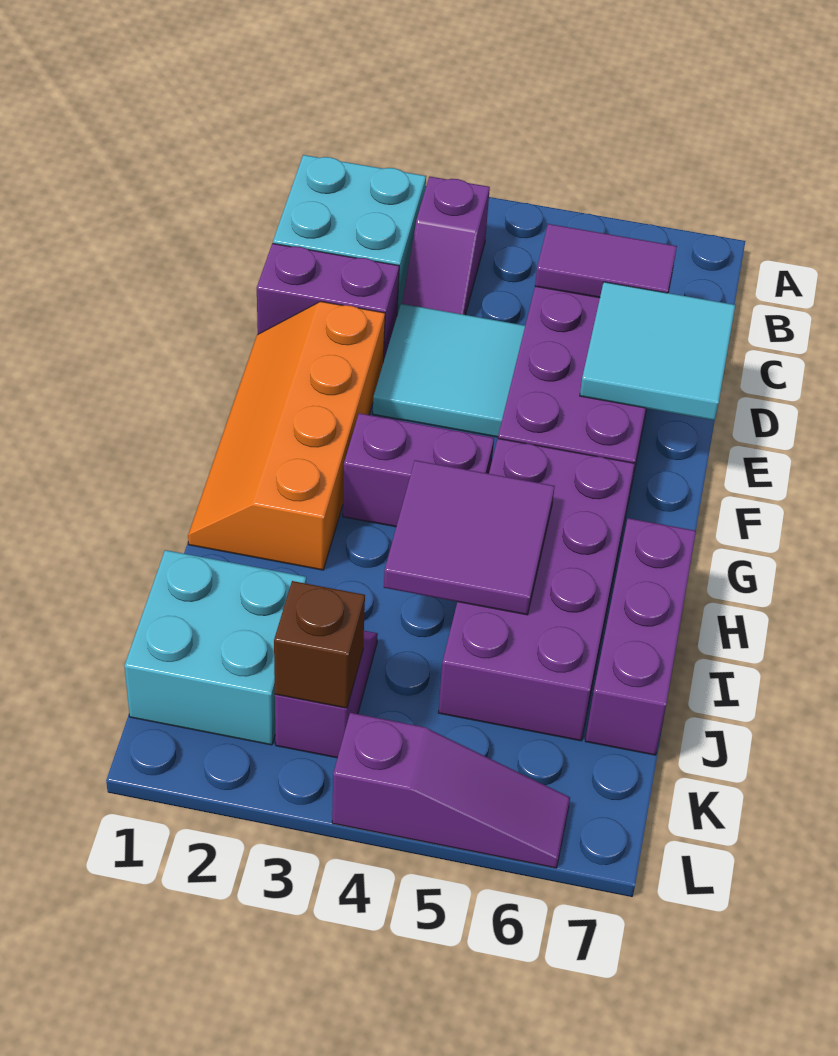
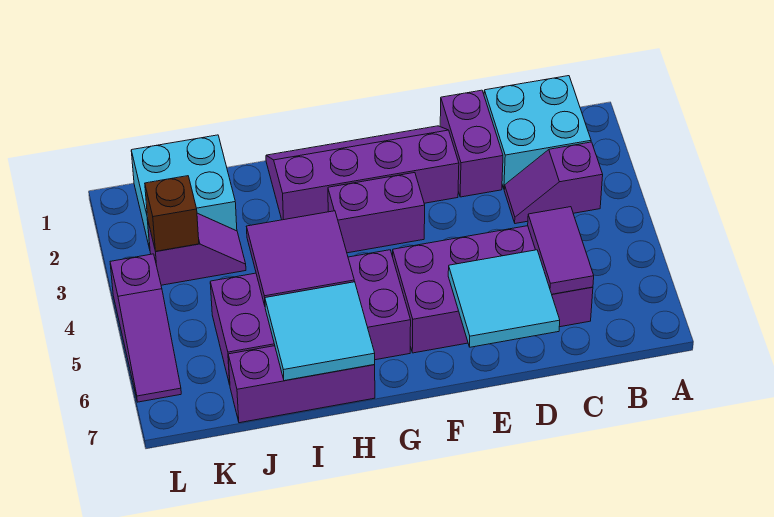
cyan 2x2 tile [373,304,525,437] -> cyan 2x2 tile moved to [265,282,375,381]
orange 2x4 slope [188,301,385,570] -> purple 2x4 slope [266,126,459,220]
purple 1x2 brick [343,413,494,527] -> purple 1x2 brick turned to [328,172,425,253]

